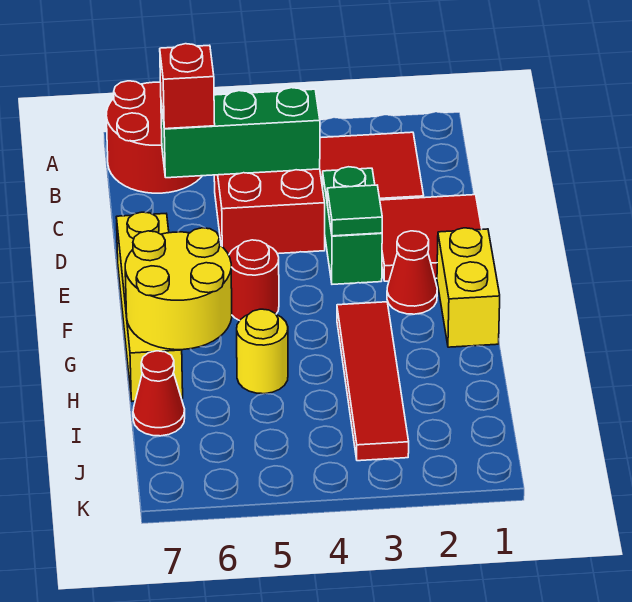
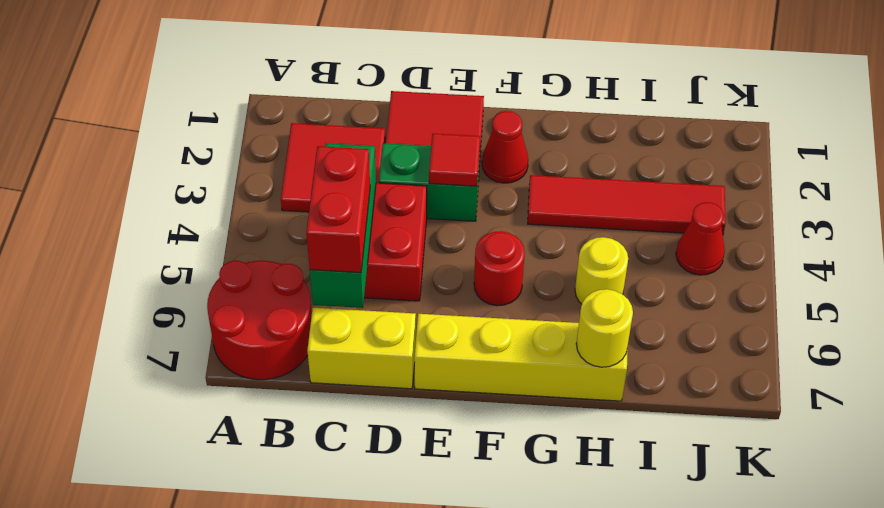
red 1x1 brick [160,44,215,129] -> red 1x2 brick [306,146,370,273]
green 1x1 tile [327,185,382,236] -> red 1x1 tile [429,134,480,186]
yellow 1x2 brick [437,228,500,347] -> yellow 1x2 brick moved to [307,308,416,389]
yellow 2x2 round brick [125,228,232,350] -> yellow 1x1 round brick [576,289,633,367]
red 1x1 cone [133,351,185,436] -> red 1x1 cone moved to [676,202,725,275]

